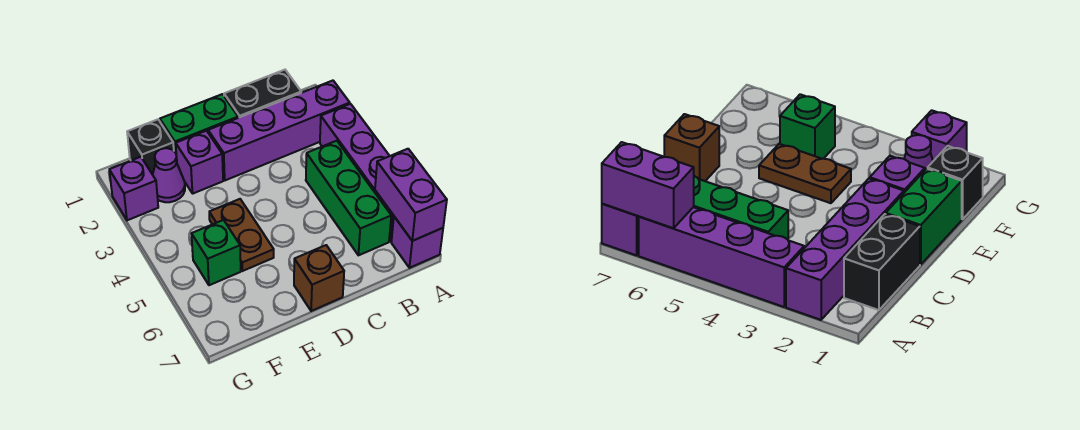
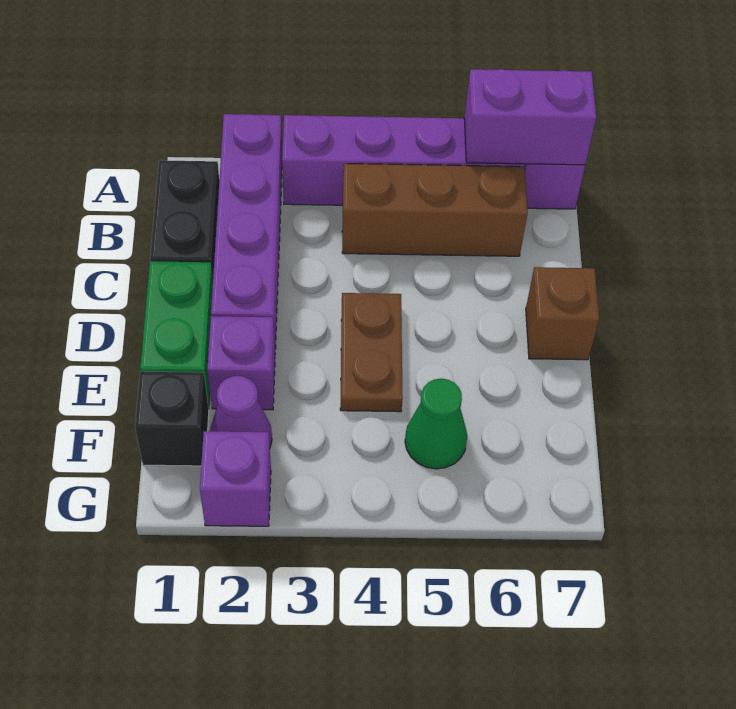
green 1x3 brick [306,141,391,255] -> brown 1x3 brick [342,164,528,256]
brown 1x2 plate [209,199,274,271] -> brown 1x2 plate turned to [340,293,403,412]
green 1x1 brick [192,220,241,285] -> green 1x1 cone [405,379,467,469]

